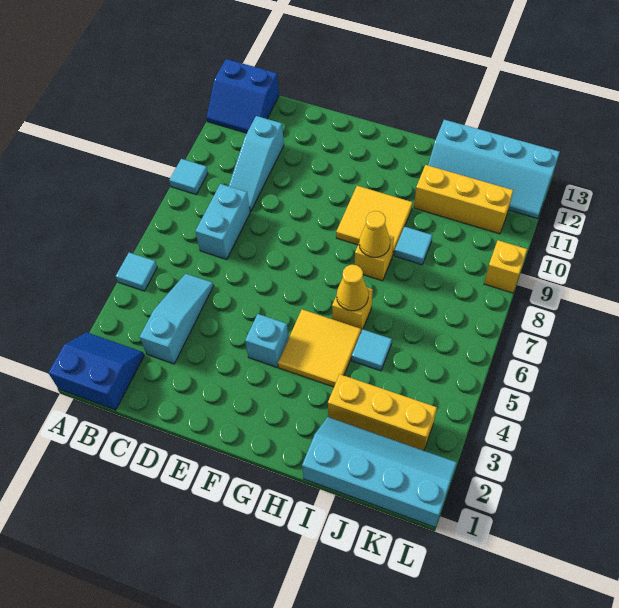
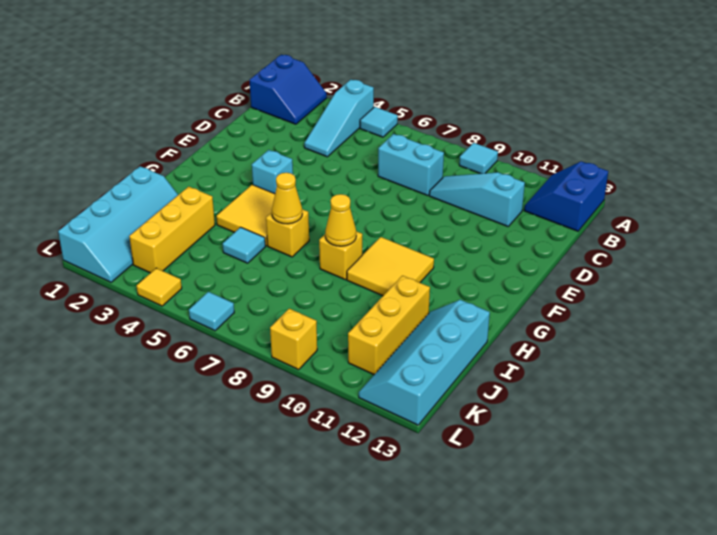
cyan 1x3 slope [140,274,214,364] -> cyan 1x3 slope turned to [304,79,374,157]
cyan 1x1 tile [394,227,432,265] -> cyan 1x1 tile moved to [189,292,234,331]
none -> yellow 1x1 tile [137,268,182,306]

